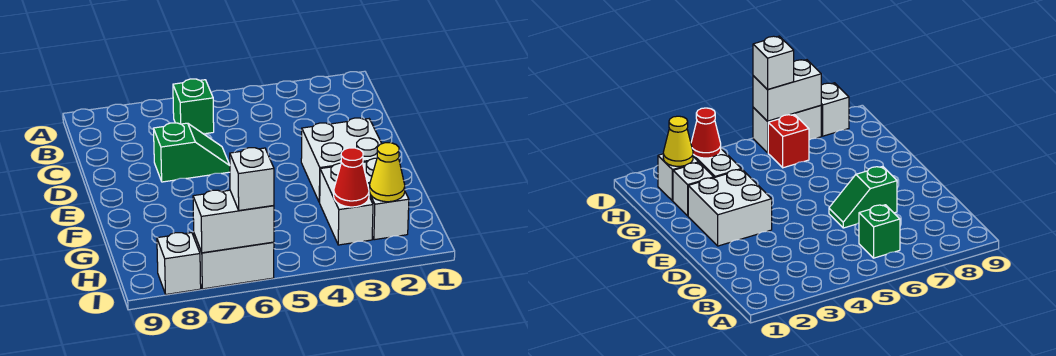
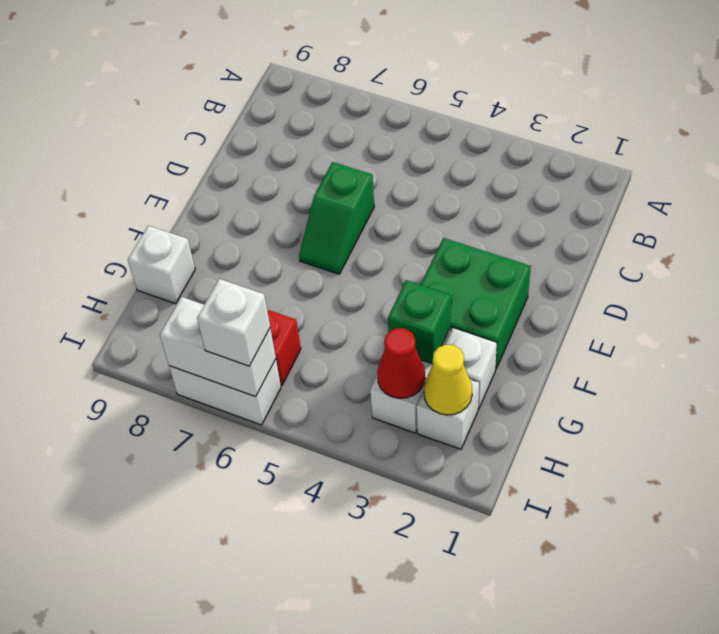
green 1x1 brick [173,79,214,134] -> green 1x1 brick moved to [388,280,451,364]
green 1x2 slope [154,123,230,182] -> green 1x2 slope turned to [299,162,374,274]
white 2x2 brick [301,118,382,202] -> green 2x2 brick [421,238,531,370]
white 1x1 brick [157,233,201,294] -> white 1x1 brick moved to [128,226,195,304]

